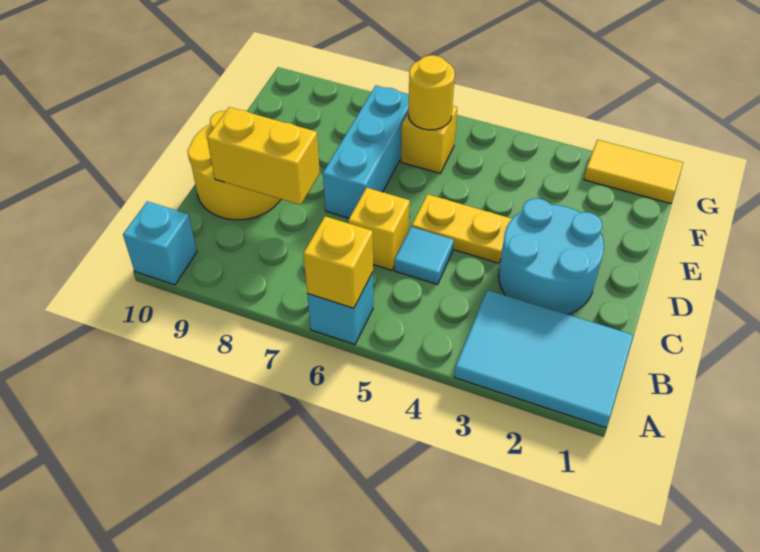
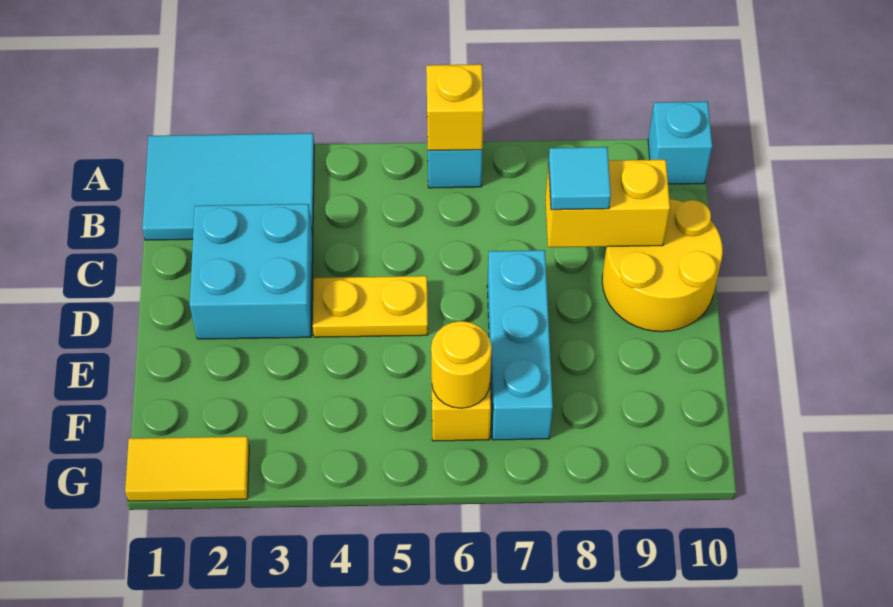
cyan 2x2 round brick [499,198,604,314] -> cyan 2x2 brick [190,204,313,339]
cyan 1x1 tile [394,227,454,284] -> cyan 1x1 tile moved to [549,147,611,210]
yellow 1x1 brick [348,188,410,270] -> none

